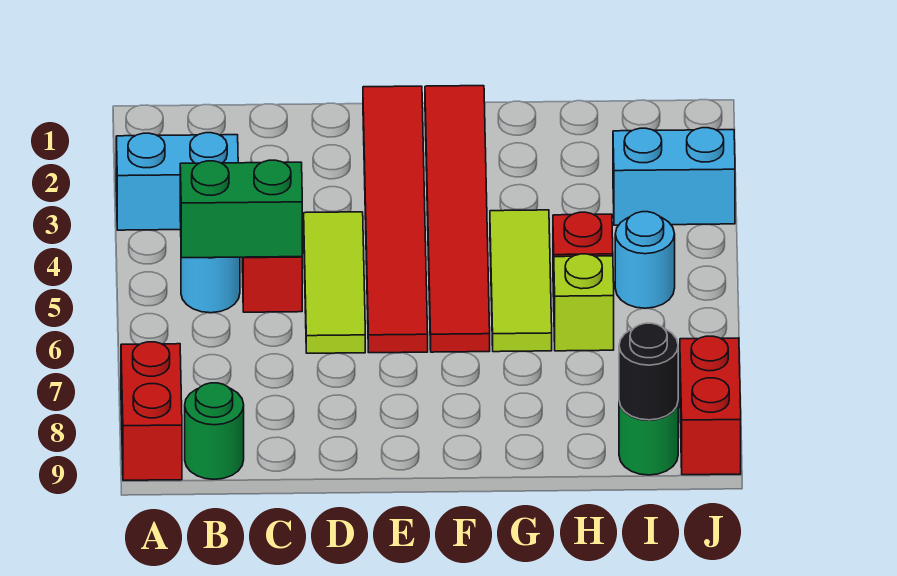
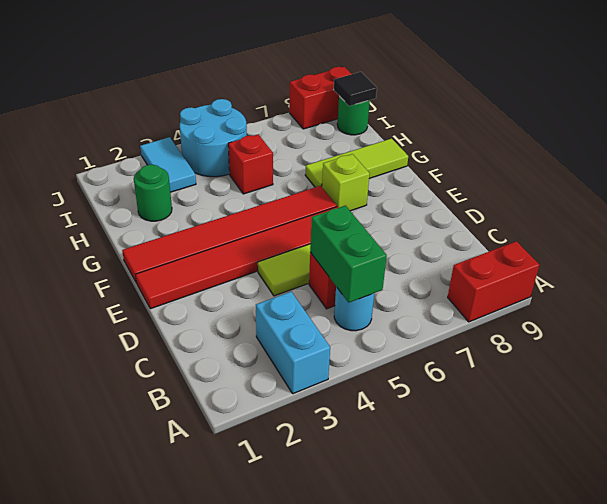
green 1x1 round brick [185,383,244,479] -> green 1x1 round brick moved to [134,165,172,221]
lime 1x3 tile [490,210,552,352] -> lime 1x3 tile moved to [305,139,408,187]
lime 1x1 brick [554,254,614,351] -> lime 1x1 brick moved to [322,154,370,211]
cyan 1x2 brick [613,128,735,225] -> cyan 1x2 tile [140,137,196,192]
cyan 1x1 round brick [615,212,675,308] -> cyan 2x2 round brick [180,99,247,177]
black 1x1 round brick [619,323,678,420] -> black 1x1 tile [334,72,377,106]

